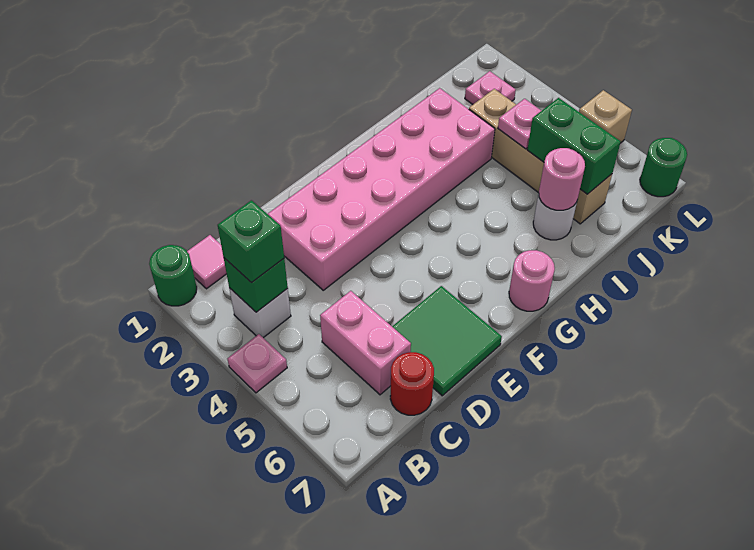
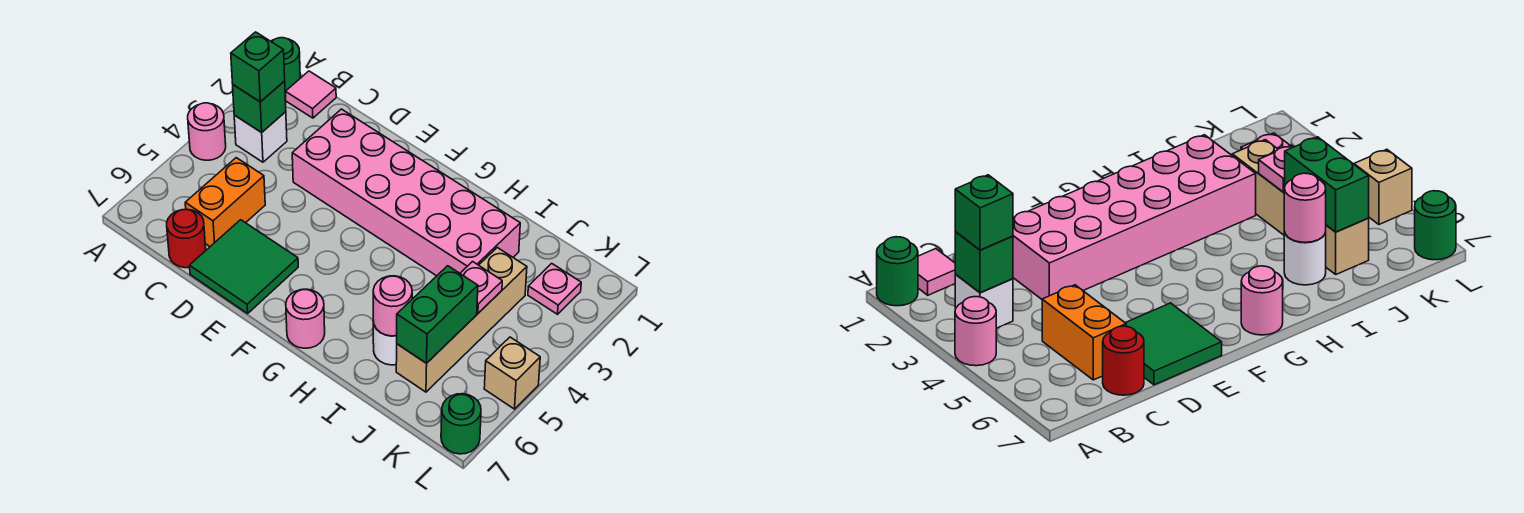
pink 1x1 plate [227,334,287,393] -> pink 1x1 round brick [188,103,226,160]
pink 1x2 brick [320,291,411,395] -> orange 1x2 brick [185,158,265,247]

